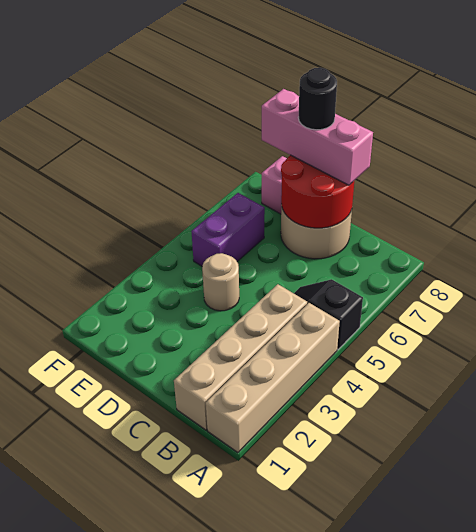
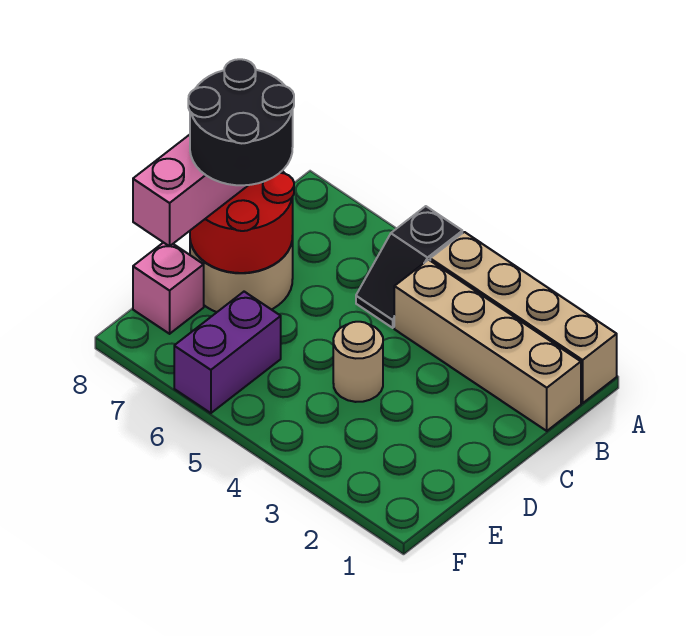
black 1x1 round brick [298,68,337,130] -> black 2x2 round brick [188,59,294,185]
purple 1x2 brick [191,193,265,266] -> purple 1x2 brick turned to [174,292,281,413]

